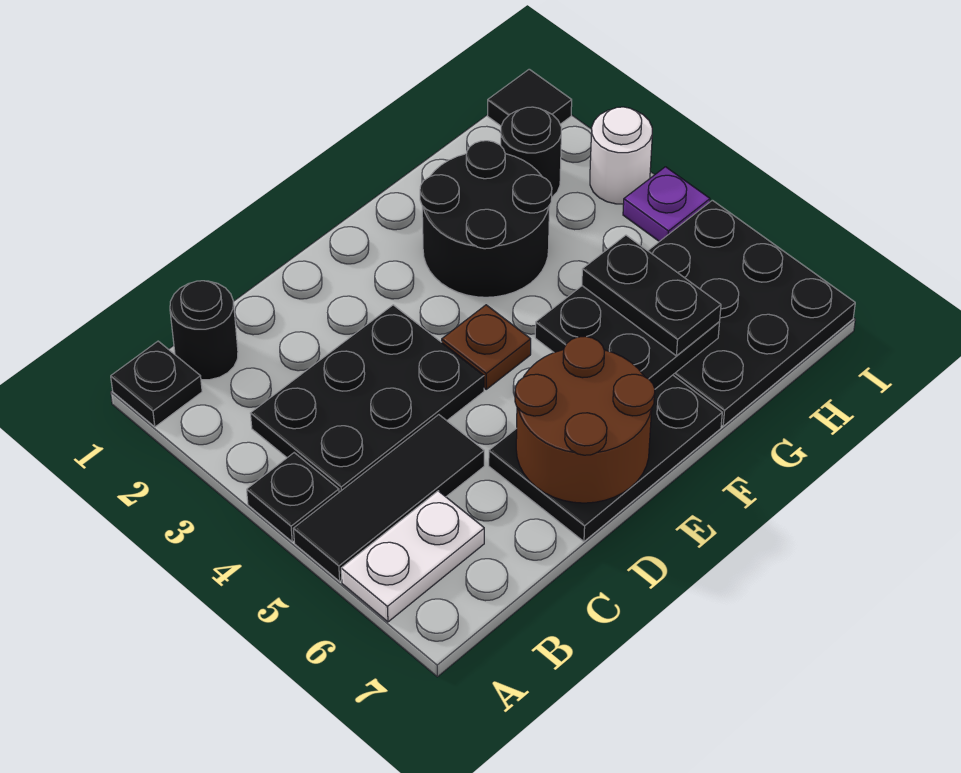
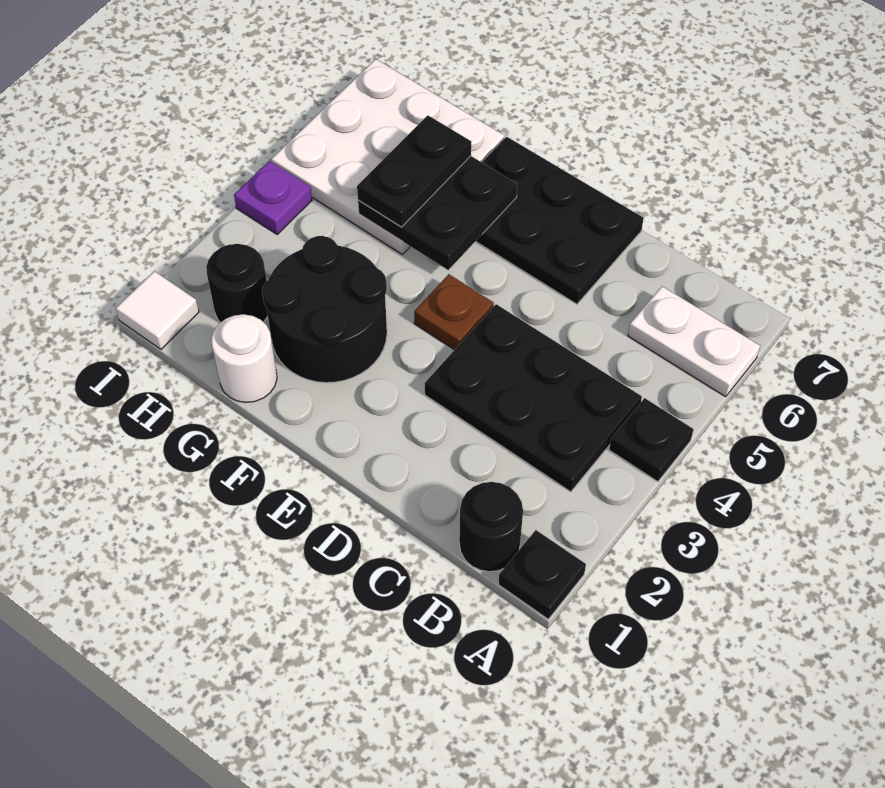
black 1x3 tile [293,415,484,581] -> none
brown 2x2 round brick [515,336,655,503] -> none
black 3x3 plate [648,200,855,426] -> white 3x3 plate [271,59,504,254]
black 1x1 tile [488,69,572,126] -> white 1x1 tile [116,271,199,349]
white 1x1 round brick [590,107,652,204] -> white 1x1 round brick moved to [211,314,277,402]

